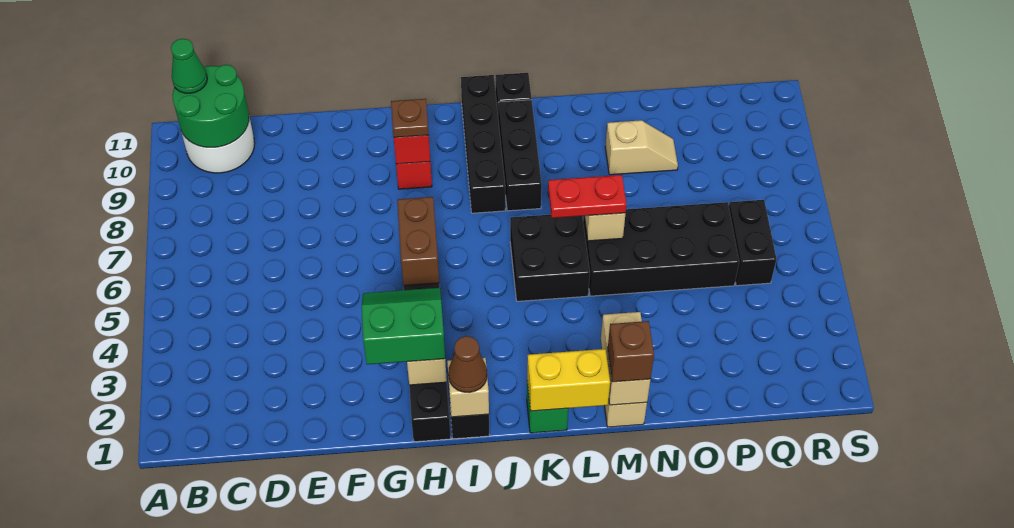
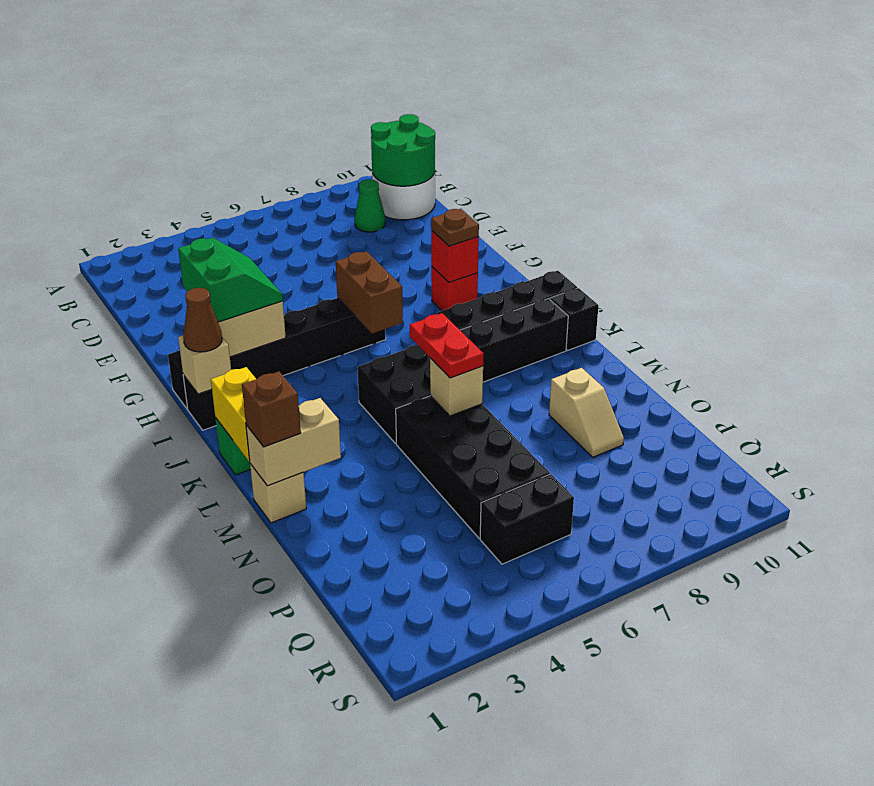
green 1x1 cone [171,39,207,93] -> green 1x1 cone moved to [355,179,385,232]
brown 1x2 brick [397,197,439,286] -> brown 1x2 brick turned to [336,251,403,333]

